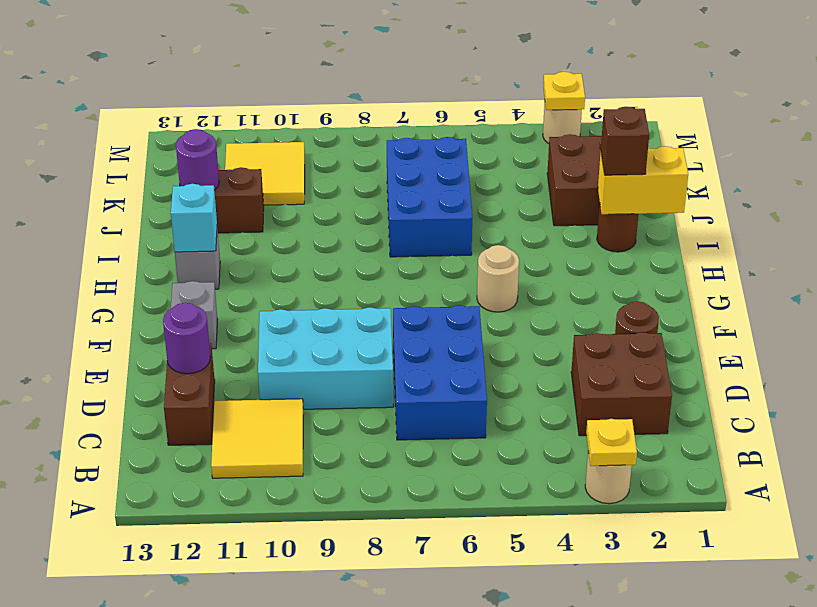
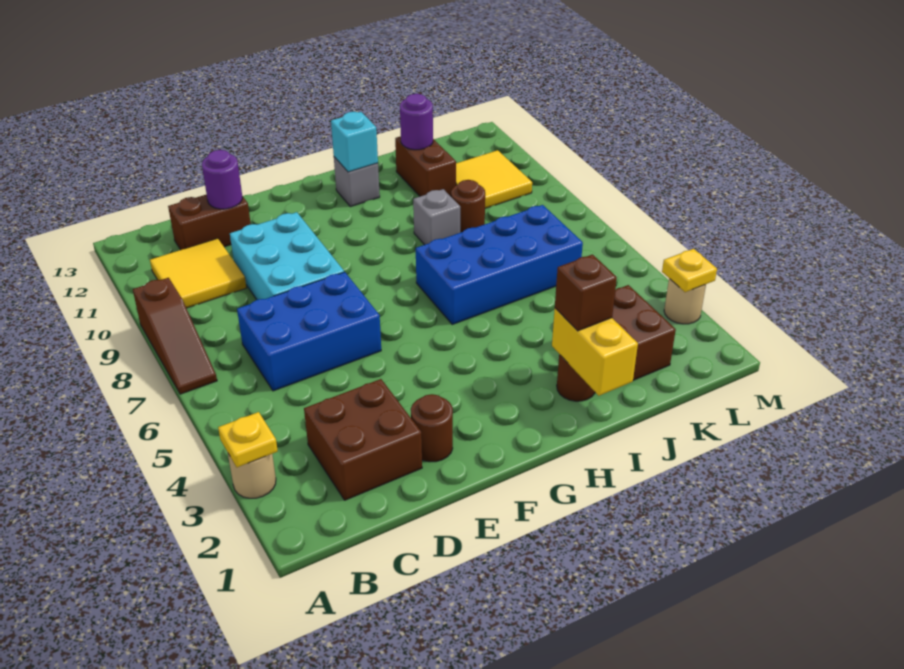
none -> brown 1x3 slope [133,278,217,394]
grey 1x1 brick [171,281,217,349] -> grey 1x1 brick moved to [413,189,460,245]
tan 1x1 round brick [477,245,519,312] -> none
blue 2x3 brick [387,137,472,257] -> blue 2x4 brick [416,205,583,324]
none -> brown 1x1 round brick [451,180,485,233]

